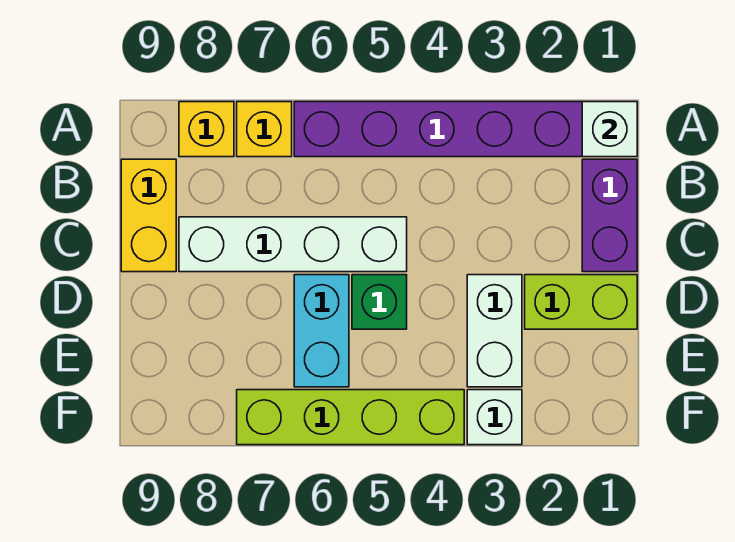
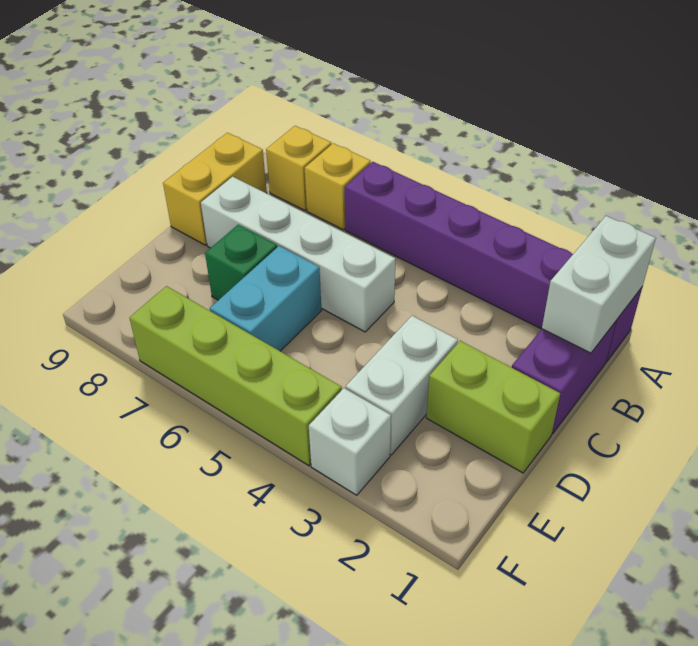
white 1x1 brick [582,102,637,157] -> white 1x2 brick [542,216,656,353]
green 1x1 brick [352,275,407,329] -> green 1x1 brick moved to [205,225,277,300]

